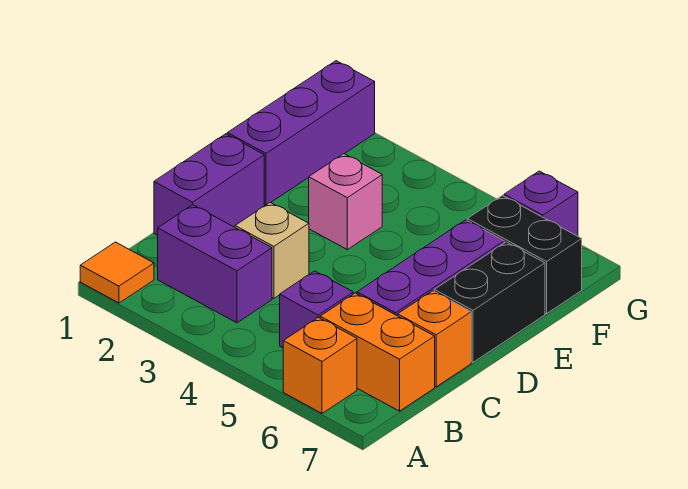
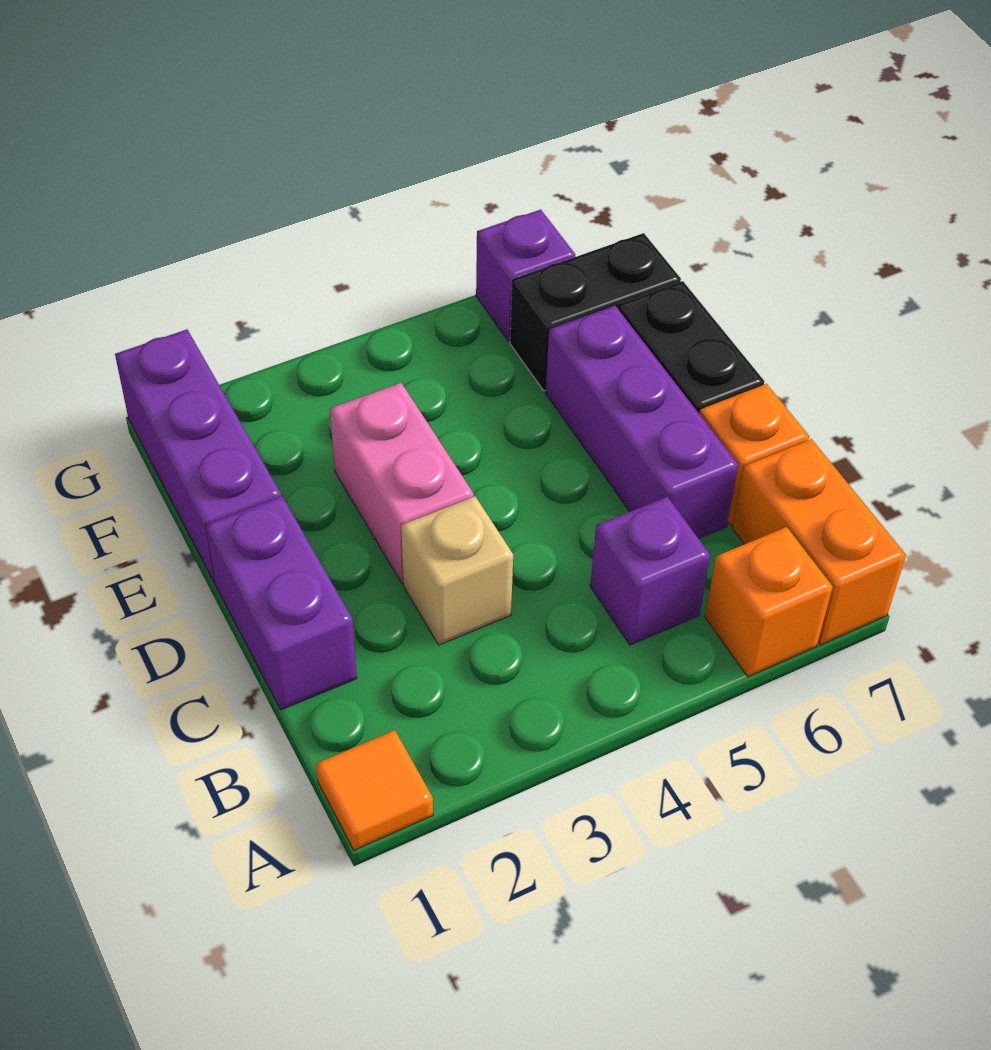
purple 1x2 brick [158,205,272,323] -> none
orange 1x2 brick [320,293,435,411] -> orange 1x2 brick turned to [732,439,906,645]
pink 1x1 brick [309,154,382,250] -> pink 1x2 brick [330,383,474,583]

